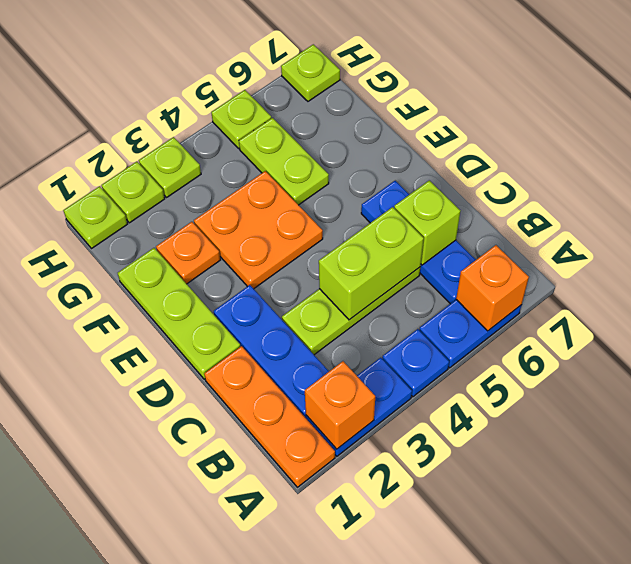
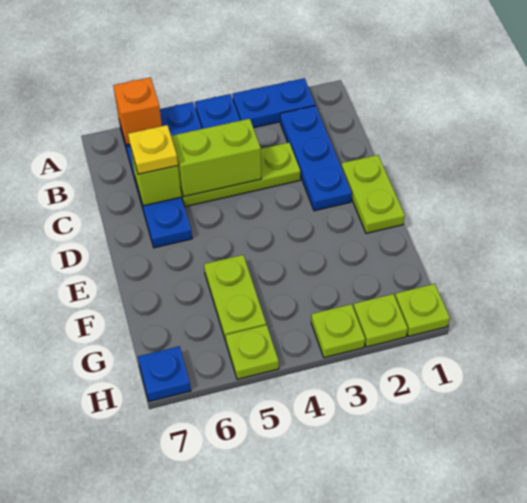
orange 1x3 plate [204,346,335,487] -> none
orange 1x1 brick [305,361,375,449] -> none
none -> yellow 1x1 plate [128,125,178,174]
lime 1x3 plate [118,248,240,379] -> lime 1x2 plate [341,155,405,233]
orange 2x2 plate [194,171,323,289] -> none
orange 1x1 plate [156,222,220,284] -> none
lime 1x1 plate [281,44,340,101] -> blue 1x1 plate [138,346,191,402]

